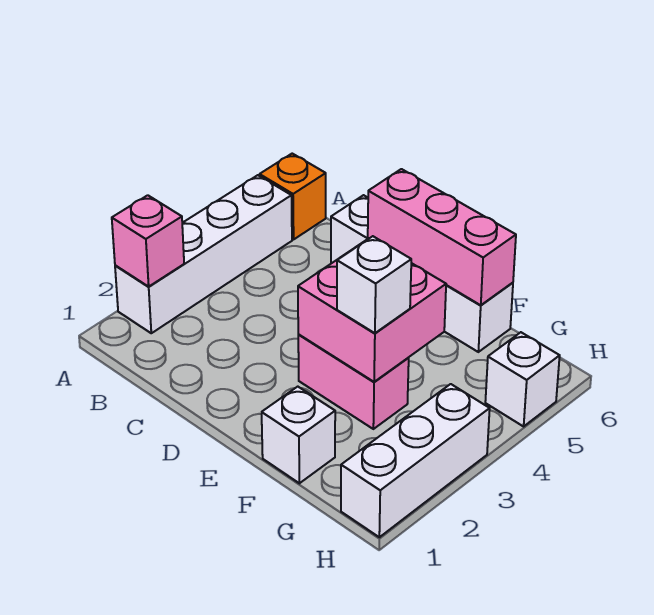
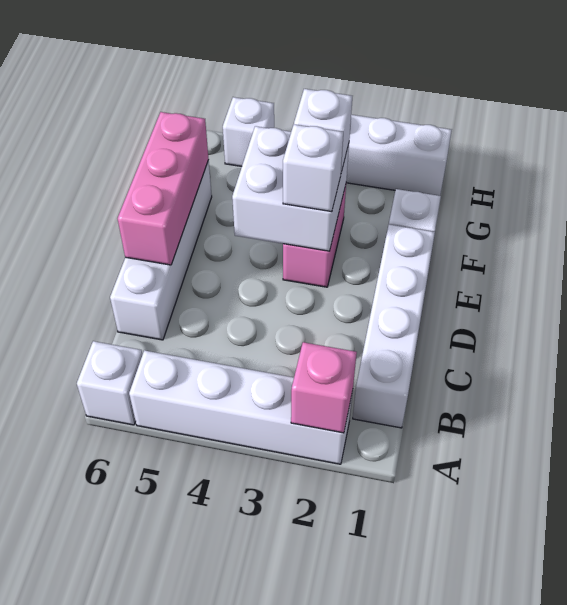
orange 1x1 brick [260,154,326,239] -> white 1x1 brick [77,341,143,425]
none -> white 1x4 brick [353,225,435,428]
pink 2x2 brick [298,239,446,382] -> white 2x2 brick [232,126,349,251]
none -> white 1x1 brick [283,125,343,212]

